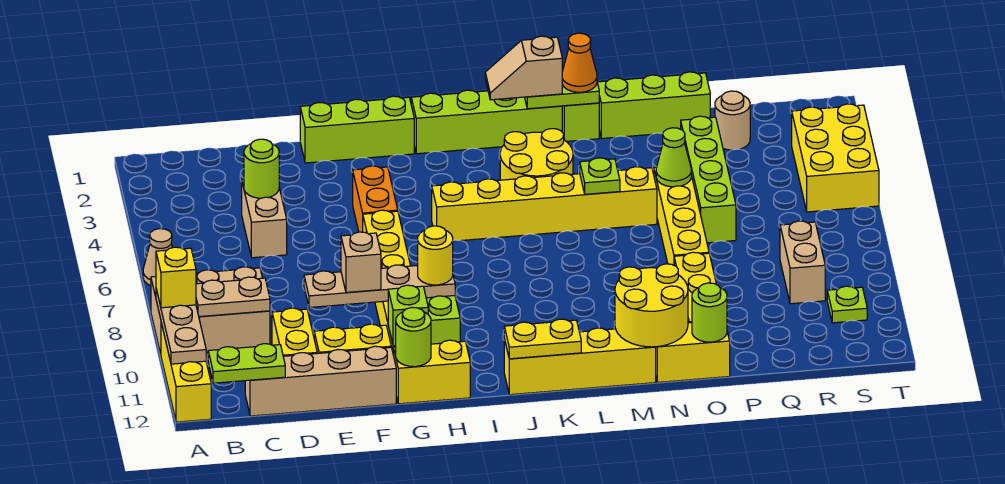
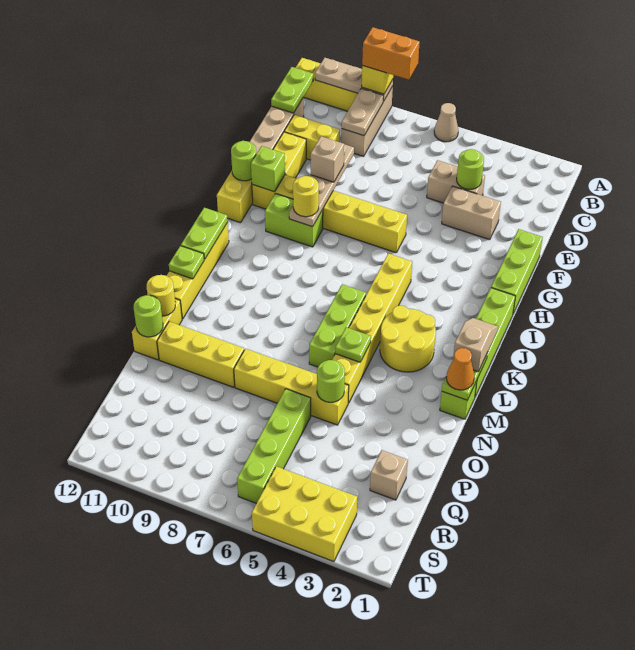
tan 2x3 brick [151,267,270,354] -> tan 1x3 brick [341,86,393,156]
orange 1x2 brick [353,166,398,232] -> orange 1x2 brick moved to [362,27,420,80]
yellow 1x2 plate [504,319,581,359] -> lime 1x2 plate [181,208,228,259]
yellow 2x2 round brick [615,264,688,347] -> yellow 1x1 round brick [147,275,175,316]
lime 1x3 brick [597,72,710,139] -> lime 1x3 brick moved to [309,284,366,367]
lime 1x1 cone [656,128,691,187] -> lime 1x1 round brick [317,360,345,402]
lime 1x4 brick [681,116,736,243] -> lime 1x4 brick turned to [237,389,311,503]
tan 1x1 round brick [715,91,750,150] -> tan 1x1 brick [370,450,408,500]
tan 1x2 brick [780,221,825,304] -> tan 1x2 brick moved to [442,186,501,240]
lime 1x1 plate [827,286,867,323] -> lime 1x1 plate moved to [169,246,204,279]

